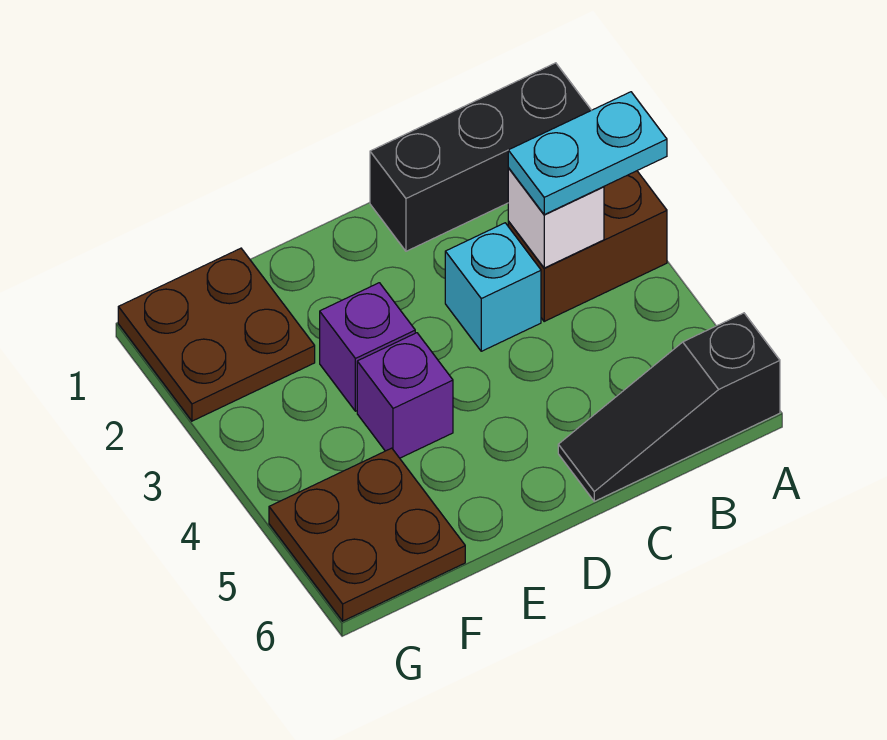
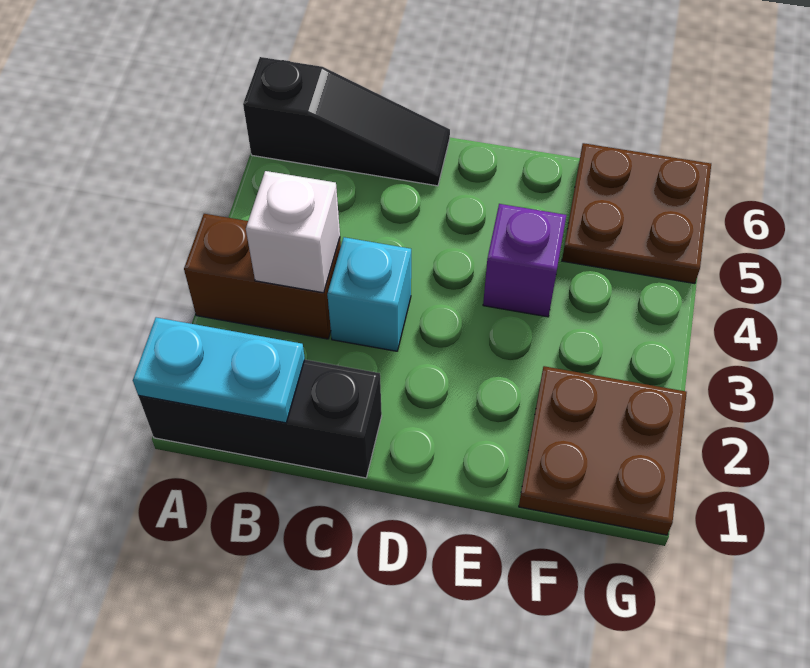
cyan 1x2 plate [508,92,667,215] -> cyan 1x2 plate moved to [133,317,305,423]
purple 1x1 brick [320,283,415,411] -> none

